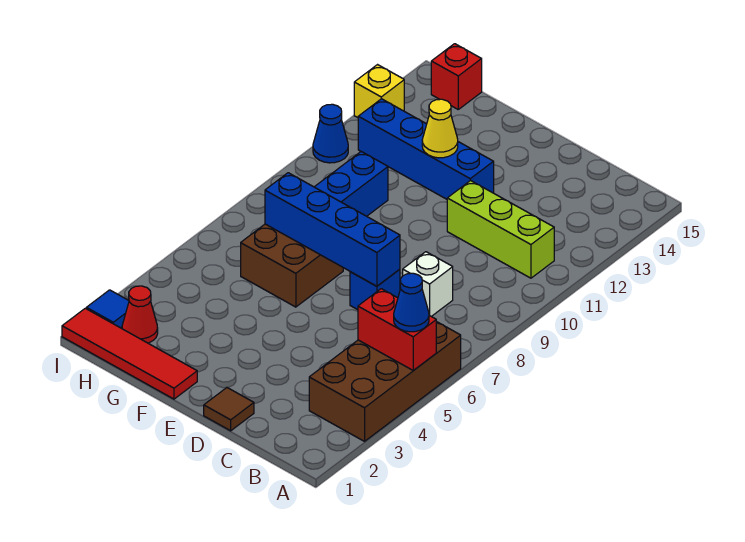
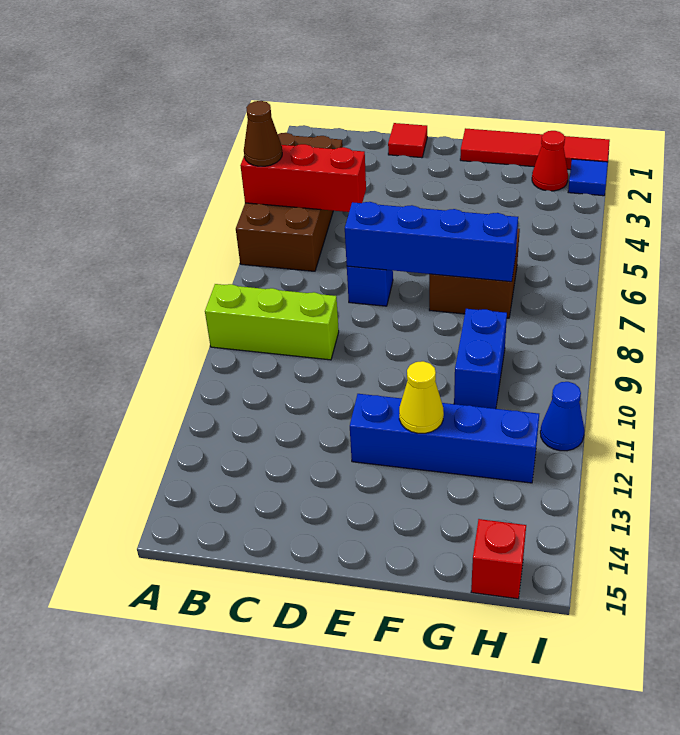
red 1x2 brick [358,289,436,370] -> red 1x3 brick [240,144,366,212]
blue 1x1 cone [394,273,429,332] -> brown 1x1 cone [244,101,282,166]
lime 1x3 brick [447,180,554,278] -> lime 1x3 brick moved to [205,284,339,360]
white 1x1 brick [403,252,453,316] -> none
brown 1x1 tile [204,388,254,431] -> red 1x1 tile [388,123,427,158]
yellow 1x1 brick [354,65,404,118] -> none

